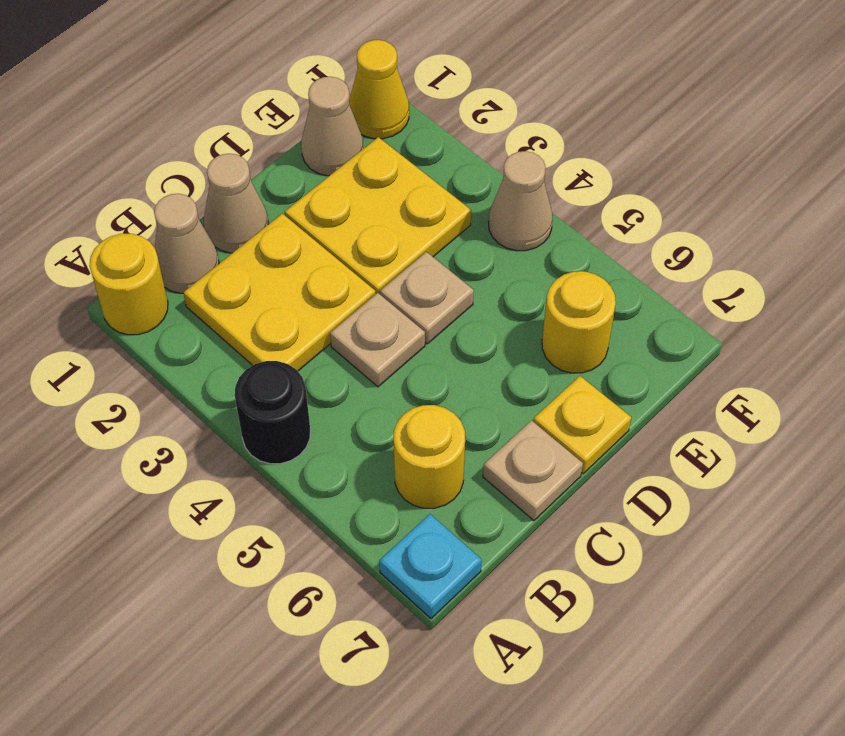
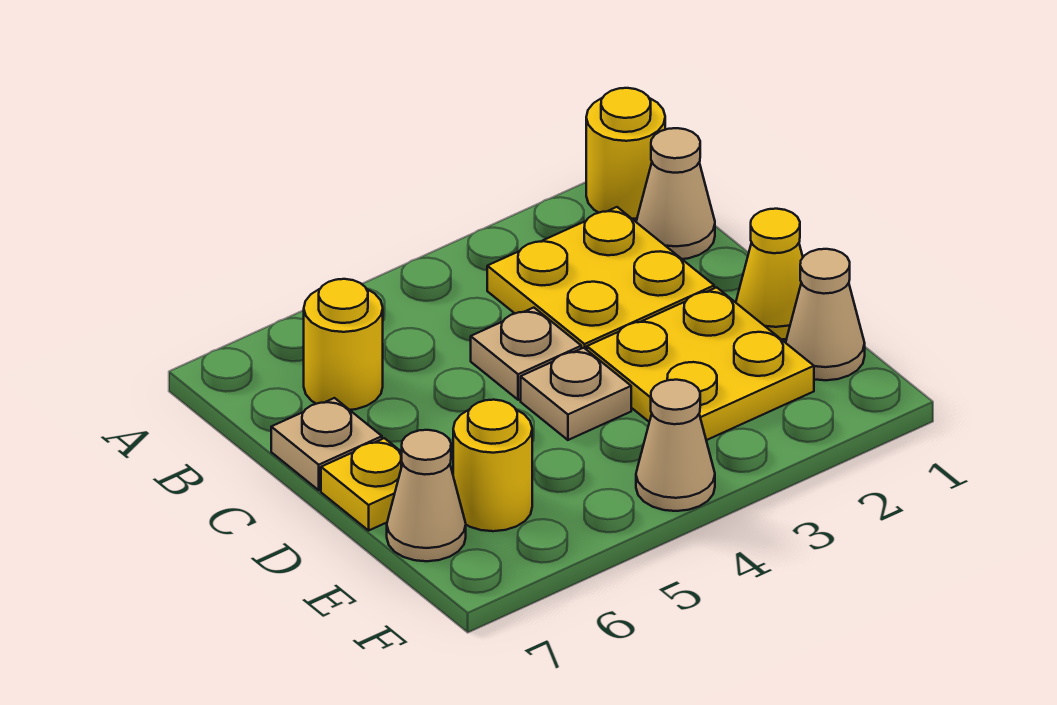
black 1x1 round brick [235,361,310,464] -> none
cyan 1x1 plate [379,514,482,619] -> none
tan 1x1 cone [204,154,268,253] -> tan 1x1 cone moved to [387,430,466,561]
yellow 1x1 cone [349,40,409,139] -> yellow 1x1 cone moved to [736,209,803,340]

